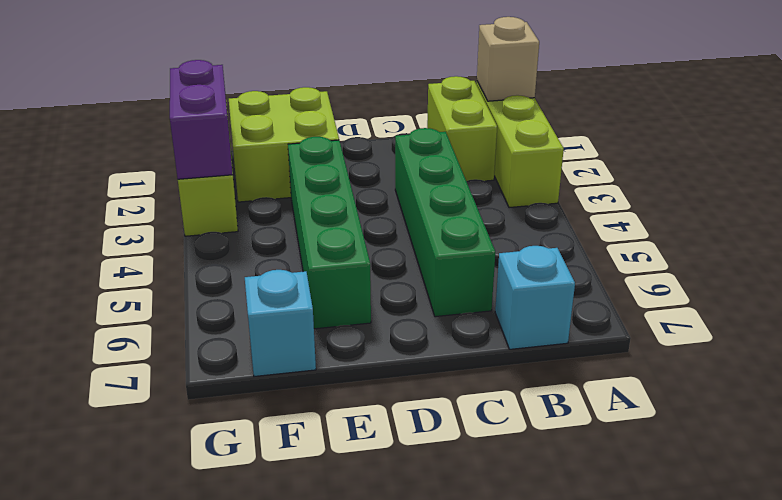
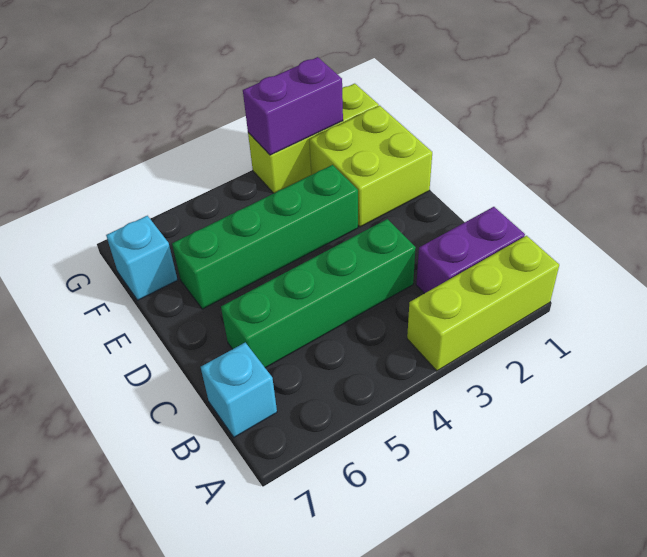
tan 1x1 brick [477,17,539,101] -> none
lime 1x2 brick [427,76,497,181] -> purple 1x2 brick [416,207,525,294]

